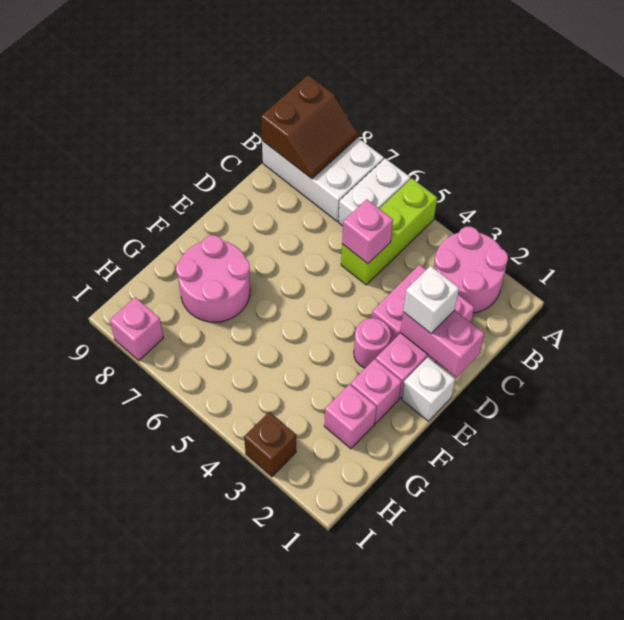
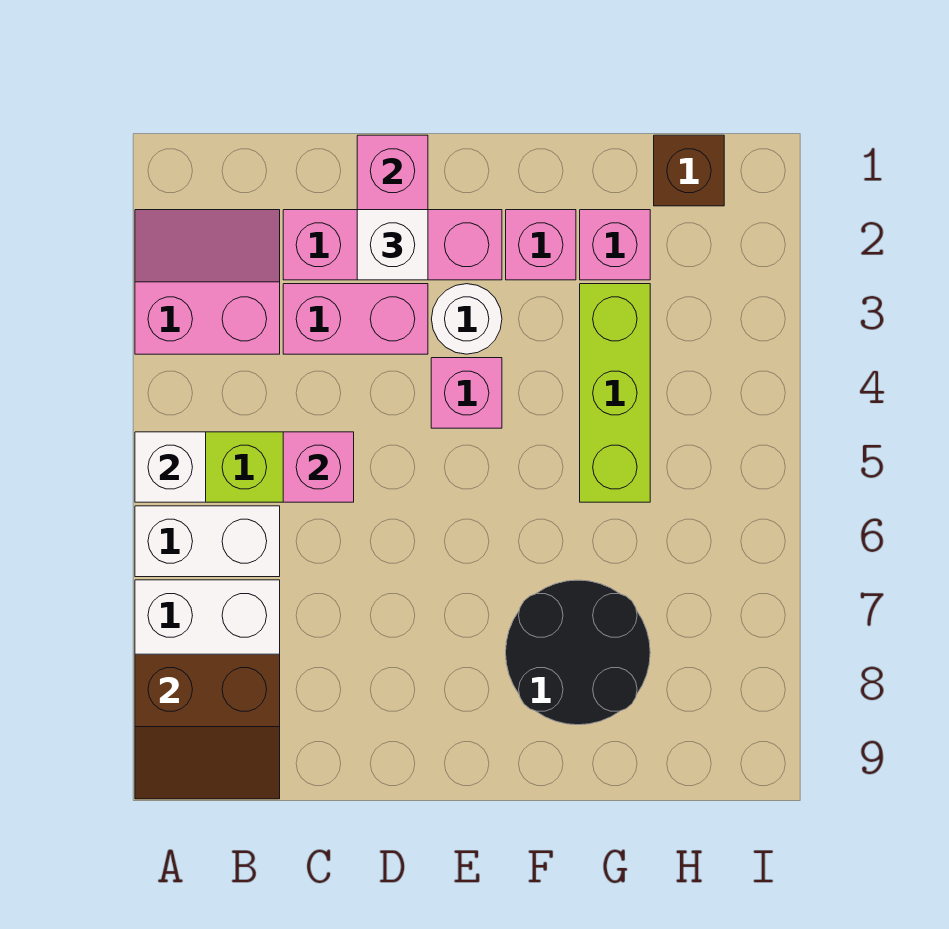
pink 2x2 round brick [434,227,508,313] -> pink 2x2 slope [135,210,280,354]
brown 2x2 slope [261,75,358,179] -> brown 2x2 slope turned to [135,654,280,799]
white 1x1 brick [402,357,455,421] -> white 1x1 brick moved to [135,432,206,502]
pink 1x1 round brick [354,318,391,368] -> white 1x1 round brick [432,284,502,354]
pink 2x2 round brick [176,235,250,322] -> black 2x2 round brick [506,580,650,725]
none -> lime 1x3 brick [580,284,650,502]
brown 1x1 brick [244,412,296,477] -> brown 1x1 brick moved to [654,135,724,206]
pink 1x1 brick [110,297,163,361] -> pink 1x1 brick moved to [431,358,502,428]

